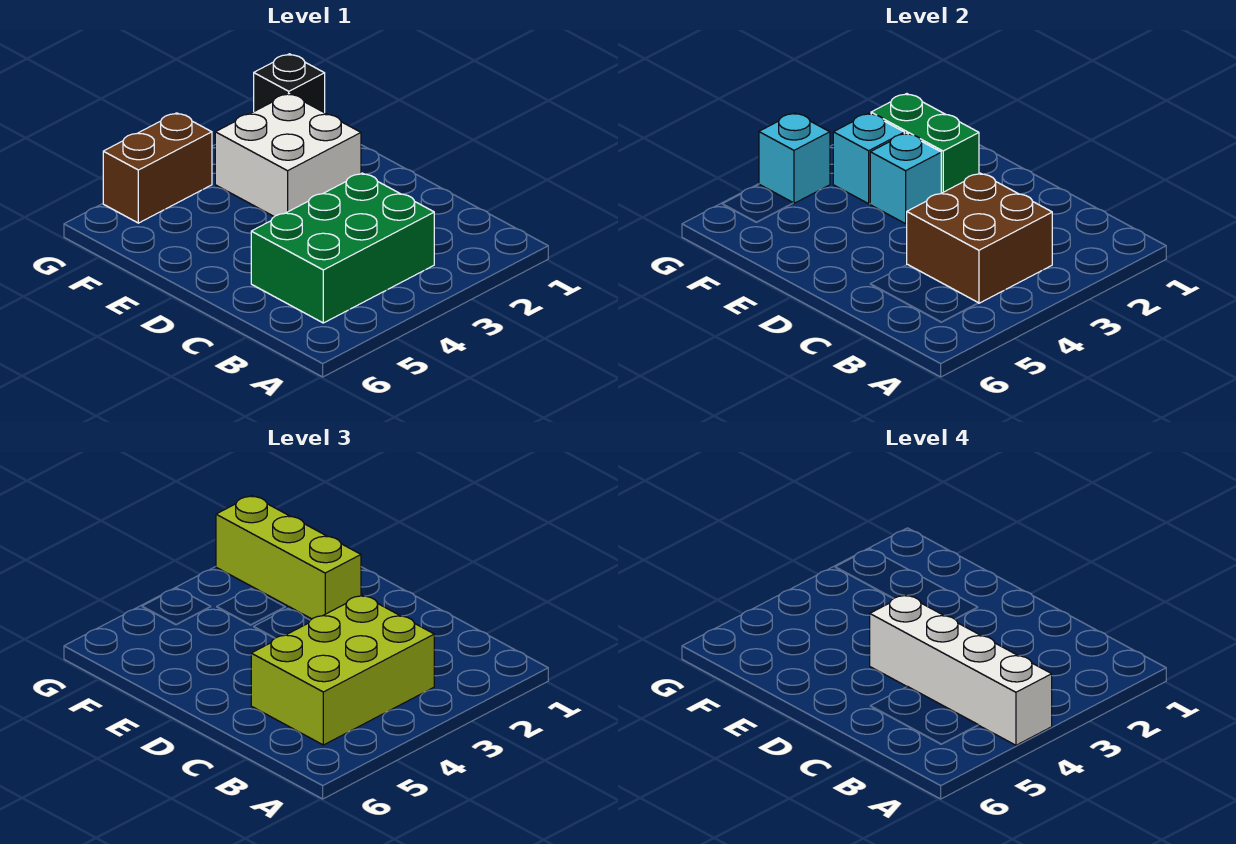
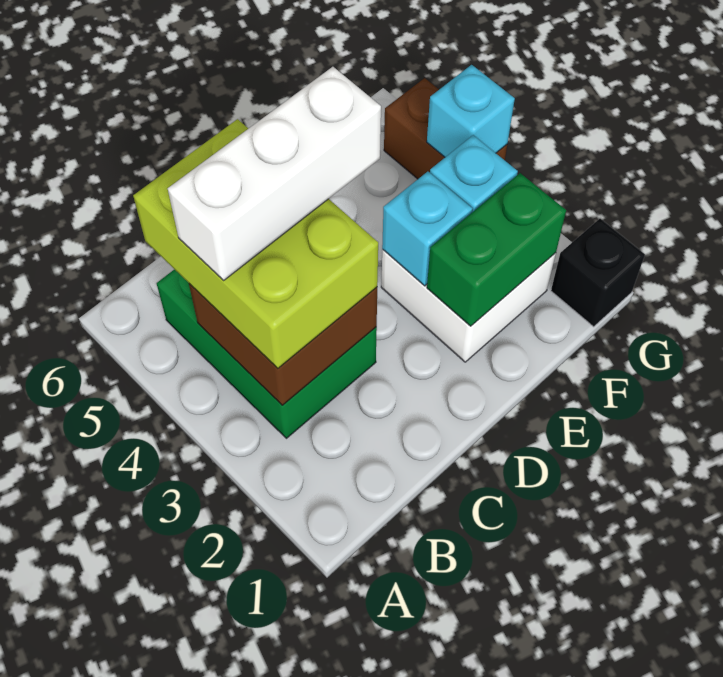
white 1x4 brick [870,595,1052,745] -> white 1x3 brick [168,67,381,281]
lime 1x3 brick [216,496,361,619] -> none

